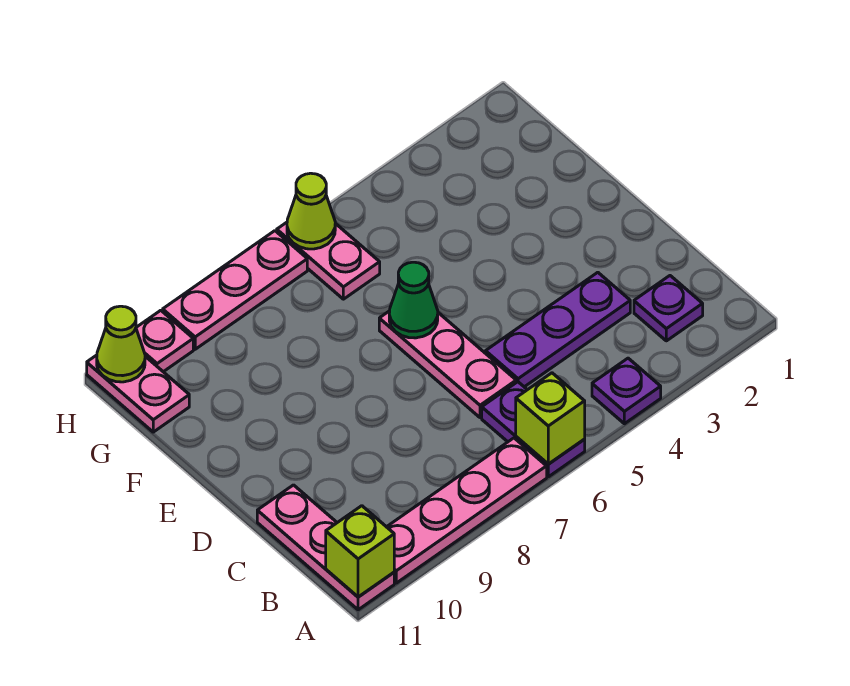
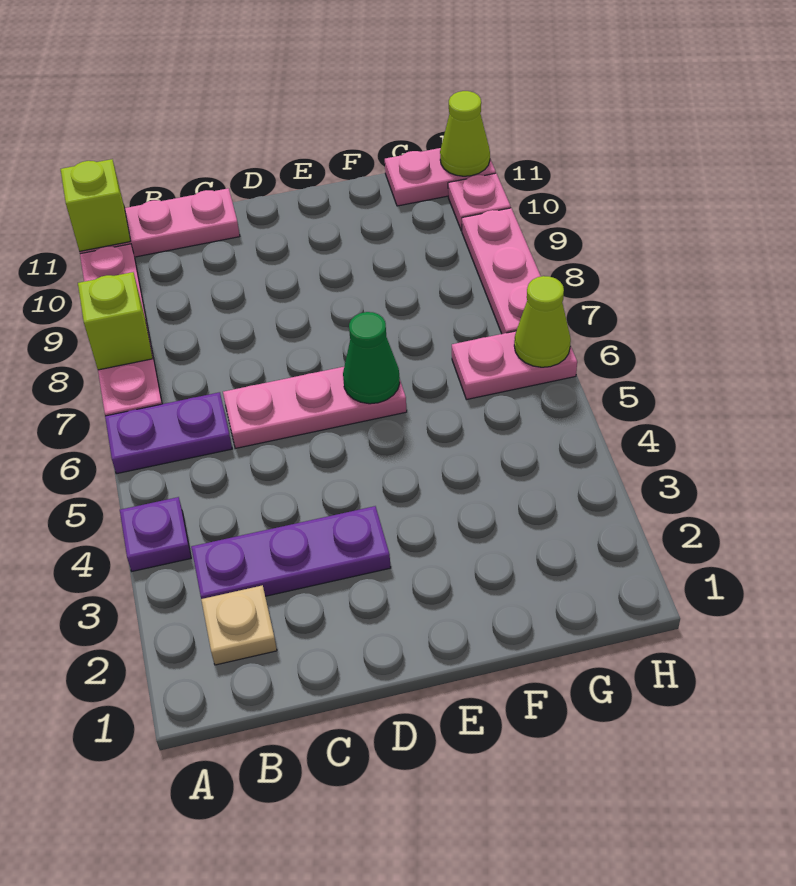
lime 1x1 brick [516,373,585,464] -> lime 1x1 brick moved to [78,272,153,370]
purple 1x1 plate [634,276,703,341] -> tan 1x1 plate [201,585,277,665]
purple 1x3 plate [486,272,630,387] -> purple 1x3 plate turned to [191,506,391,599]

